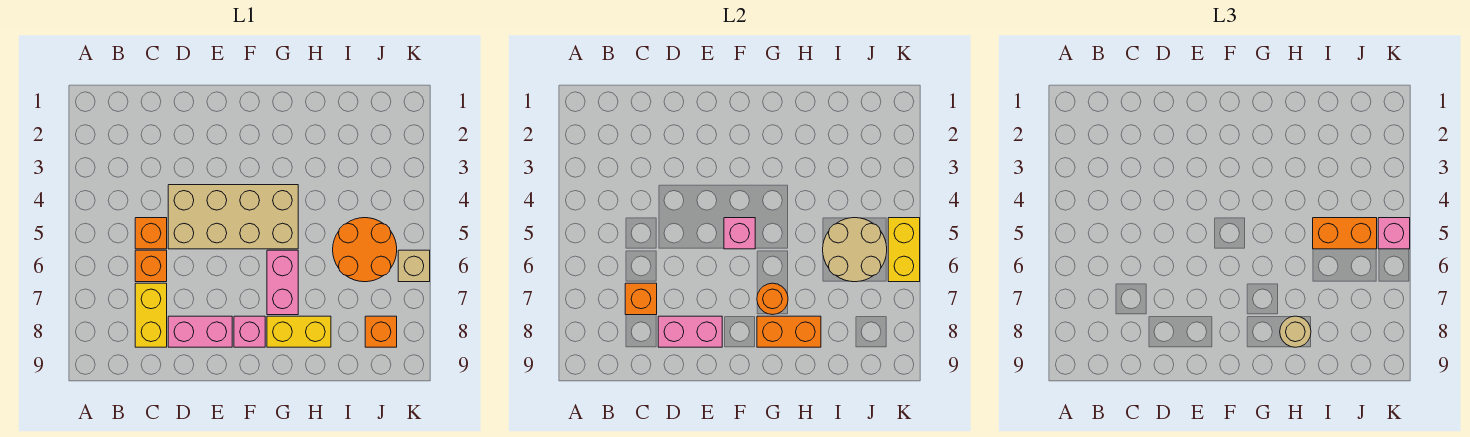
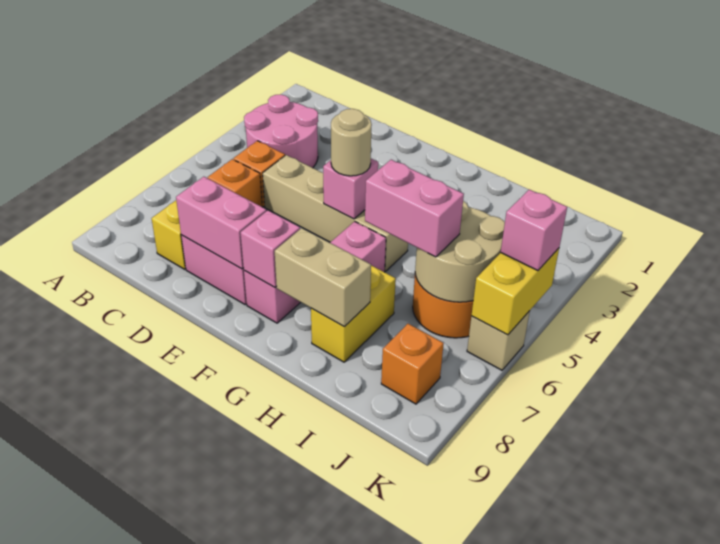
none -> pink 2x2 round brick [244,94,318,168]
orange 1x1 brick [625,283,657,315] -> none
tan 2x4 brick [168,185,298,249] -> tan 1x4 brick [263,155,408,271]
none -> pink 1x1 brick [241,210,300,287]
orange 1x1 round brick [757,283,788,315] -> none
yellow 1x2 brick [267,316,331,347] -> yellow 1x2 brick turned to [311,265,396,362]
orange 1x2 brick [757,316,821,347] -> tan 1x2 brick [275,228,371,327]
none -> pink 1x2 brick [365,160,464,257]
tan 1x1 round brick [1280,316,1311,347] -> tan 1x1 round brick moved to [331,109,372,176]
orange 1x2 brick [1313,218,1377,249] -> none

